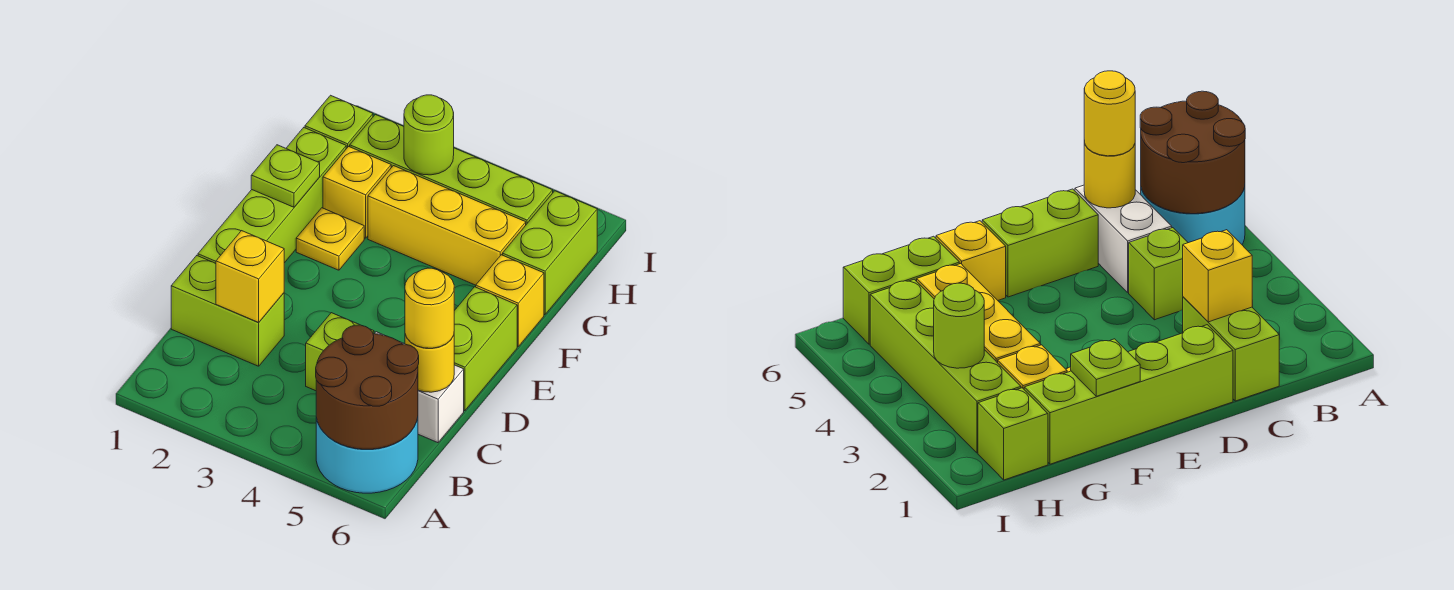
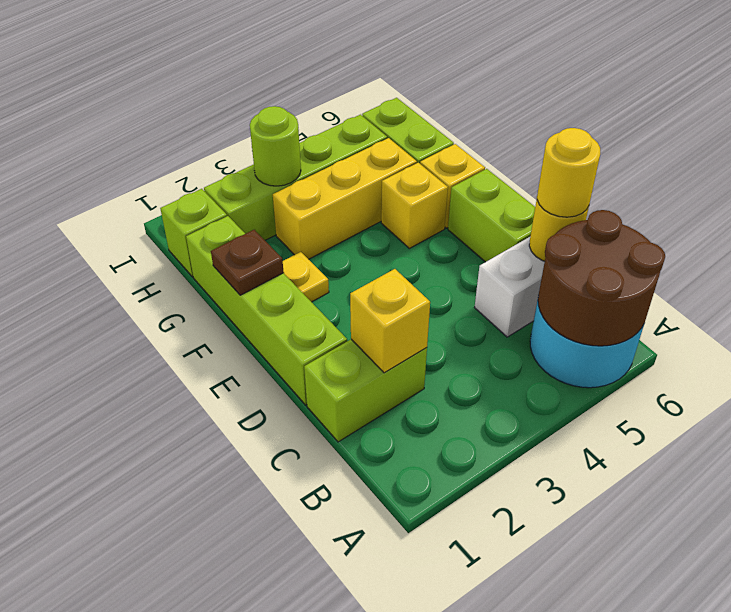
lime 1x1 brick [306,313,374,391] -> none
lime 1x1 plate [251,145,320,207] -> brown 1x1 plate [211,230,284,295]
yellow 1x1 brick [323,147,391,238] -> yellow 1x1 brick moved to [381,163,448,248]

